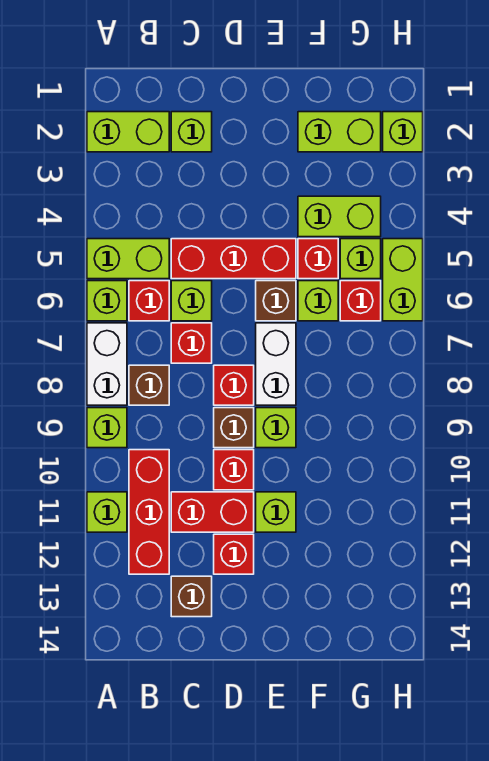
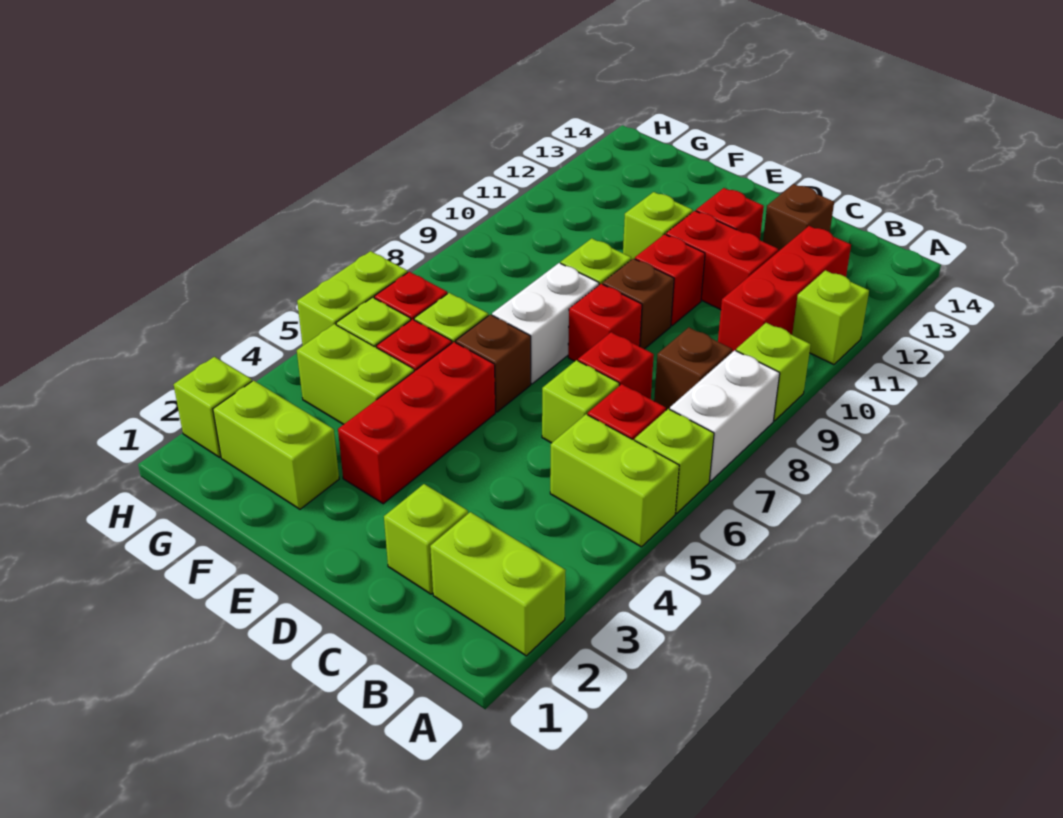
red 1x3 brick [171,239,296,279] -> red 1x3 brick turned to [338,342,495,504]

